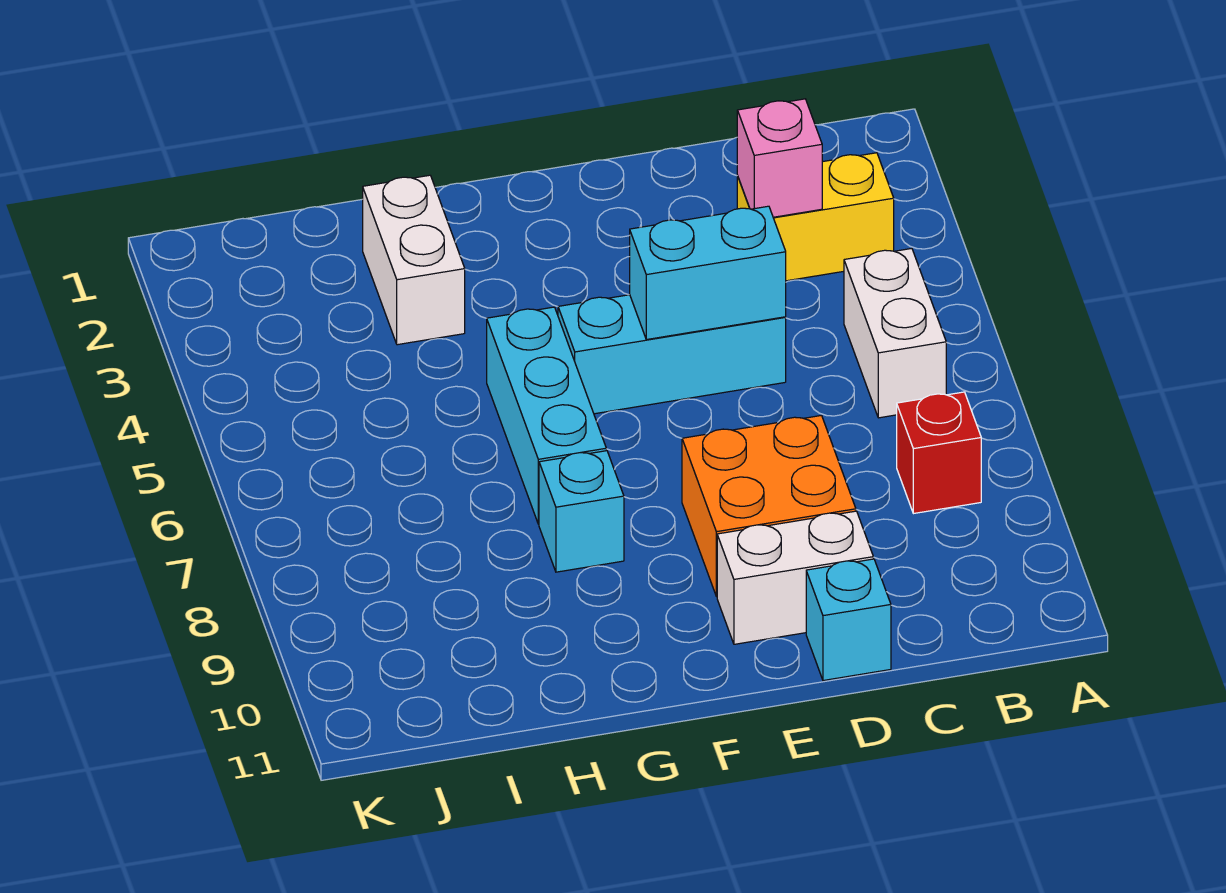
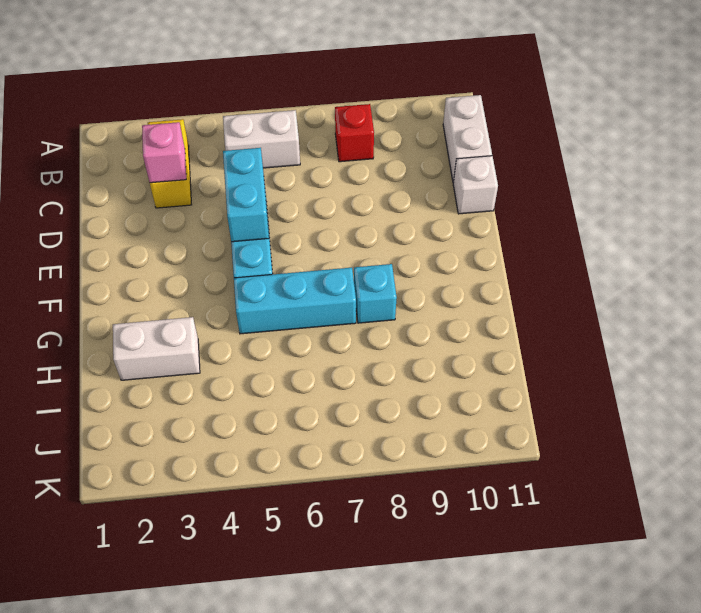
orange 2x2 brick [682,415,856,597] -> none
white 1x2 brick [717,511,873,644] -> white 1x2 brick moved to [443,95,492,182]
cyan 1x1 brick [806,559,891,681] -> white 1x1 brick [453,156,498,214]

